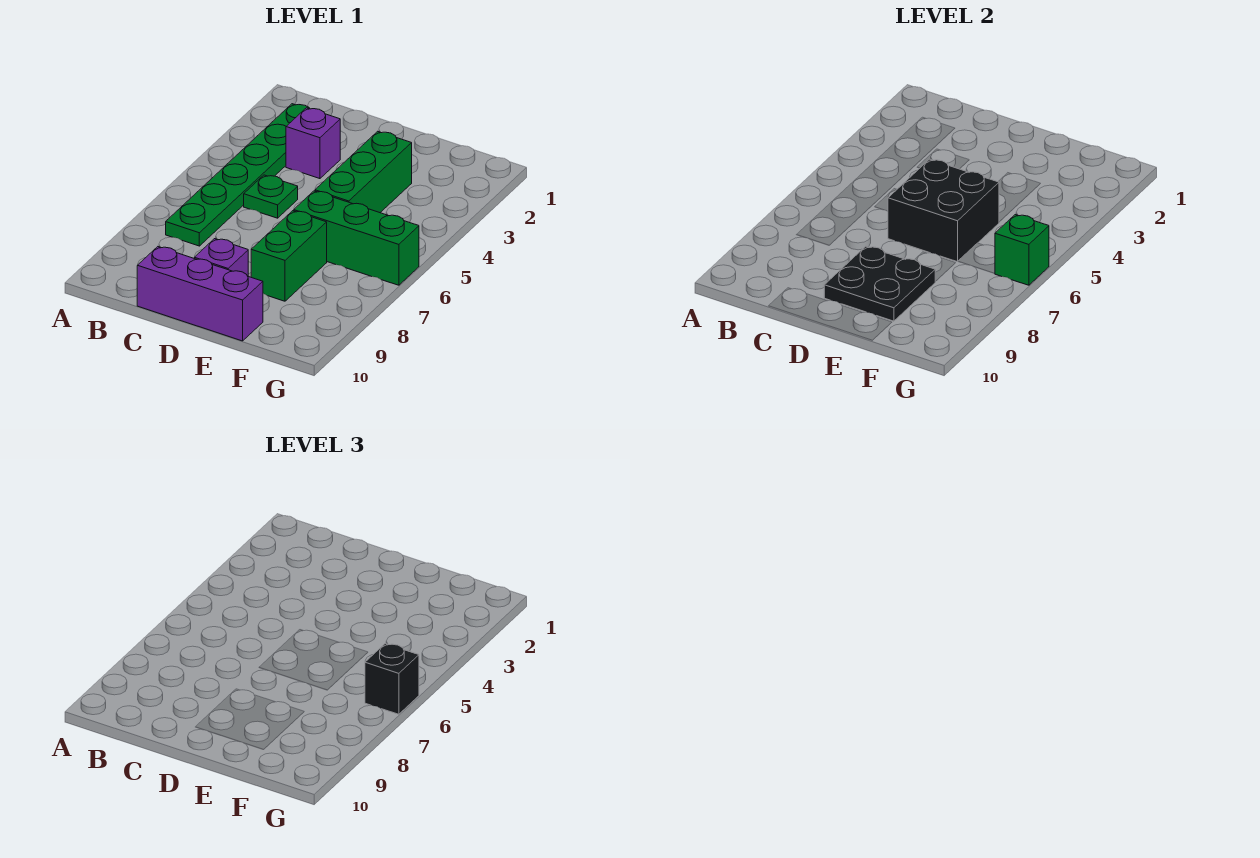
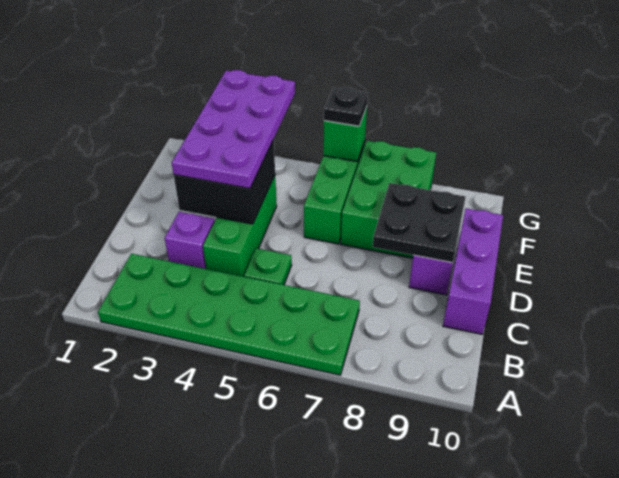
green 1x6 plate [166,104,310,246] -> green 2x6 plate [98,254,360,375]
none -> purple 2x4 plate [172,70,295,188]
black 2x2 brick [888,159,999,262] -> black 2x2 brick moved to [174,139,275,224]
green 1x3 brick [315,131,412,213] -> green 1x3 brick turned to [203,176,277,277]
green 1x2 brick [251,211,327,301] -> green 2x3 brick [341,141,436,258]
black 1x1 brick [365,644,419,714] -> black 1x1 plate [324,87,368,126]

